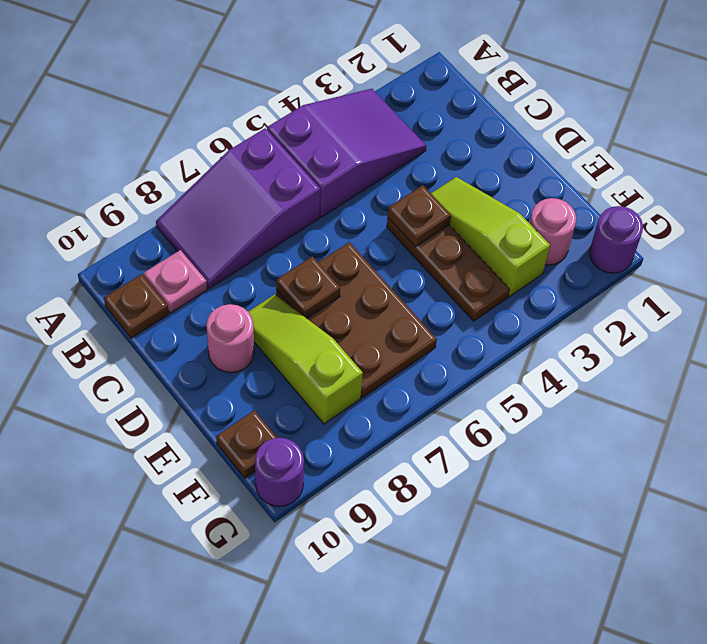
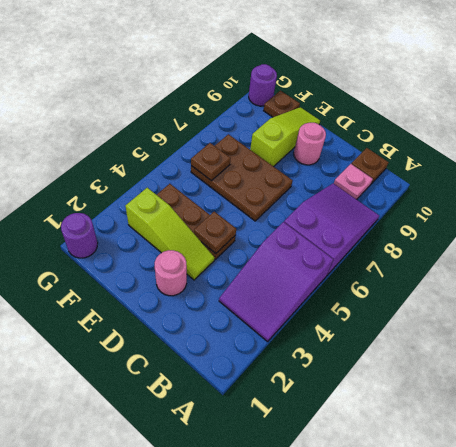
brown 1x1 plate [276,256,340,318] -> brown 1x1 plate moved to [191,143,231,181]
lime 1x3 slope [248,295,363,424] -> lime 1x3 slope turned to [250,107,320,167]
pink 1x1 round brick [530,198,576,265] -> pink 1x1 round brick moved to [155,250,187,296]

